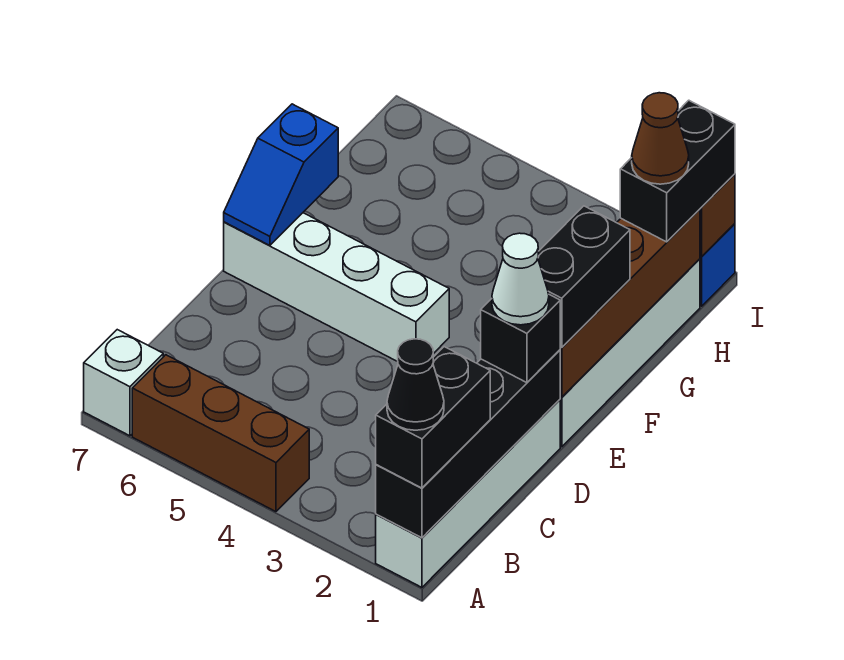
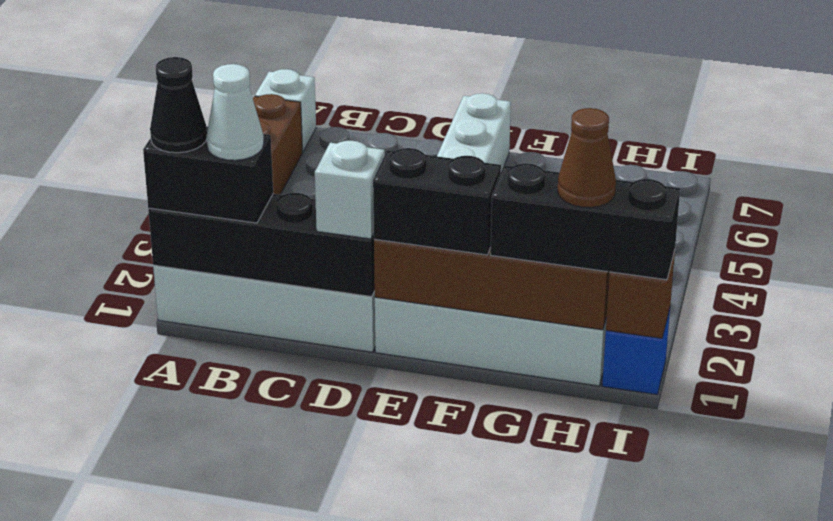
black 1x1 brick [481,295,560,383] -> white 1x1 brick [315,141,385,239]
white 1x1 cone [492,233,549,325] -> white 1x1 cone moved to [206,64,264,160]
blue 1x2 slope [224,104,338,245] -> none
black 1x2 brick [620,100,735,242] -> black 1x3 brick [490,163,680,280]

